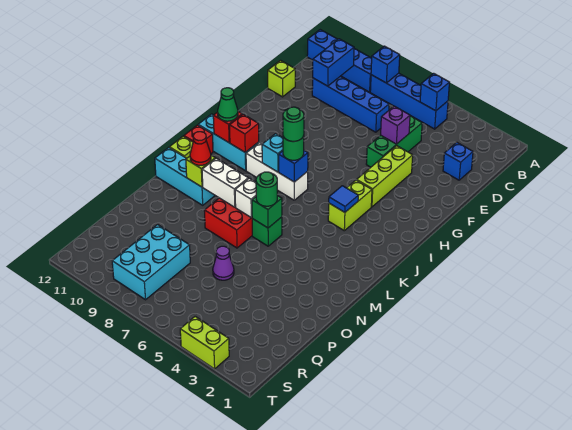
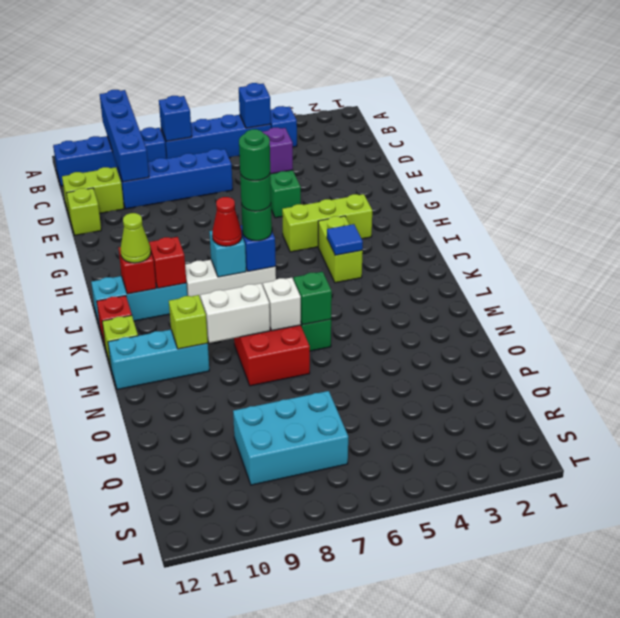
blue 1x2 brick [313,39,354,86] -> blue 1x4 brick [100,90,149,182]
blue 1x1 brick [443,142,473,180] -> blue 1x1 brick moved to [271,106,297,147]
lime 1x3 brick [357,146,413,207] -> lime 1x3 brick turned to [282,194,372,252]
green 1x1 cone [218,88,238,121] -> lime 1x1 cone [121,213,151,263]
green 1x1 round brick [256,172,277,206] -> green 1x1 round brick moved to [239,129,270,181]
red 1x1 cone [190,132,211,165] -> red 1x1 cone moved to [212,197,242,246]
purple 1x1 cone [213,246,234,280] -> none
cyan 2x3 brick [112,225,190,300] -> cyan 2x3 brick turned to [233,391,348,485]
lime 1x2 brick [180,316,229,369] -> lime 1x2 brick moved to [62,167,124,217]

